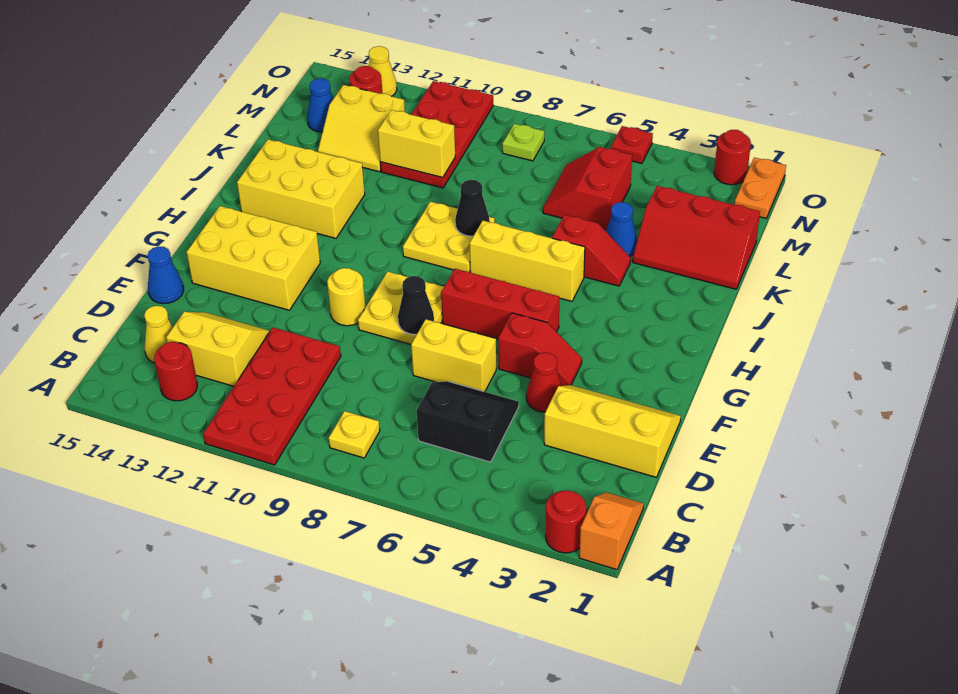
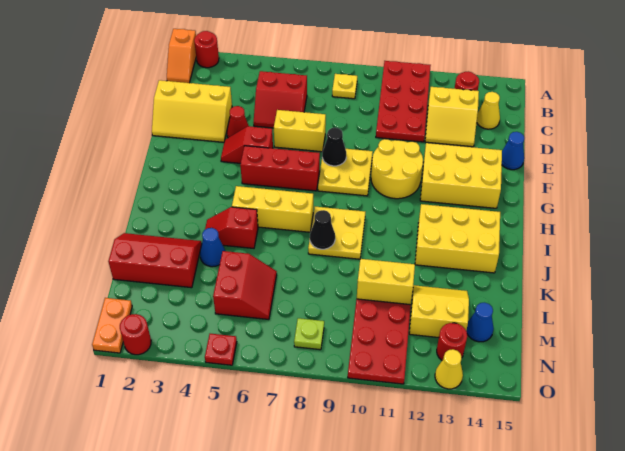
black 2x2 slope [417,381,519,462] -> red 2x2 slope [253,71,307,128]
yellow 1x1 round brick [327,268,365,326] -> yellow 2x2 round brick [371,139,423,199]

